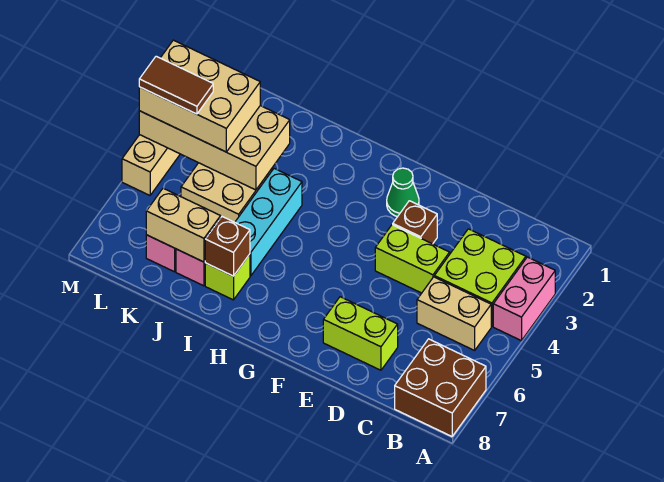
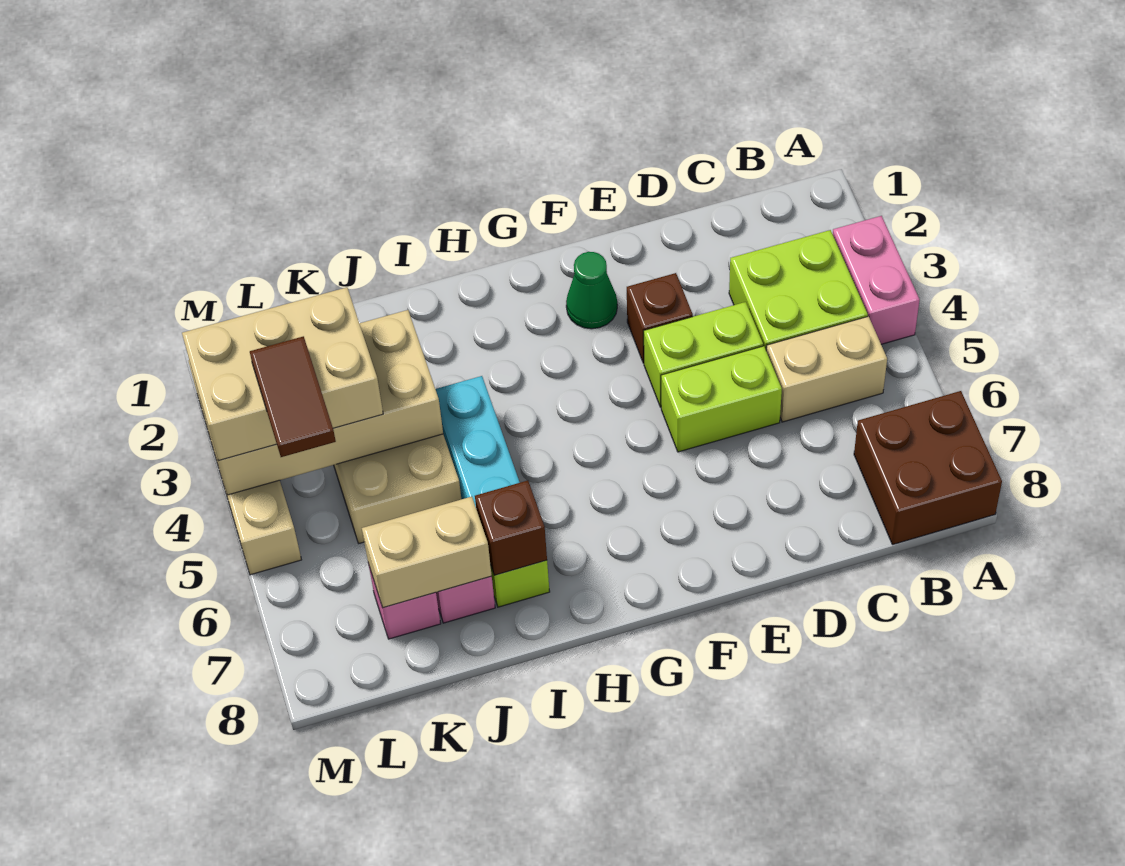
lime 1x2 brick [323,297,398,370] -> lime 1x2 brick moved to [661,346,782,452]
brown 1x2 tile [139,56,213,114] -> brown 1x2 tile turned to [250,336,336,457]

